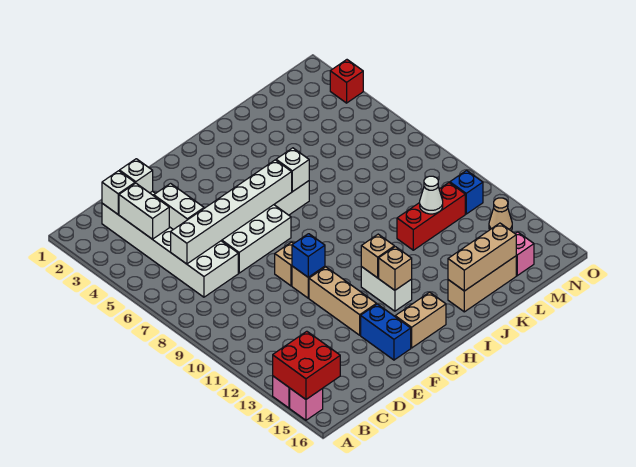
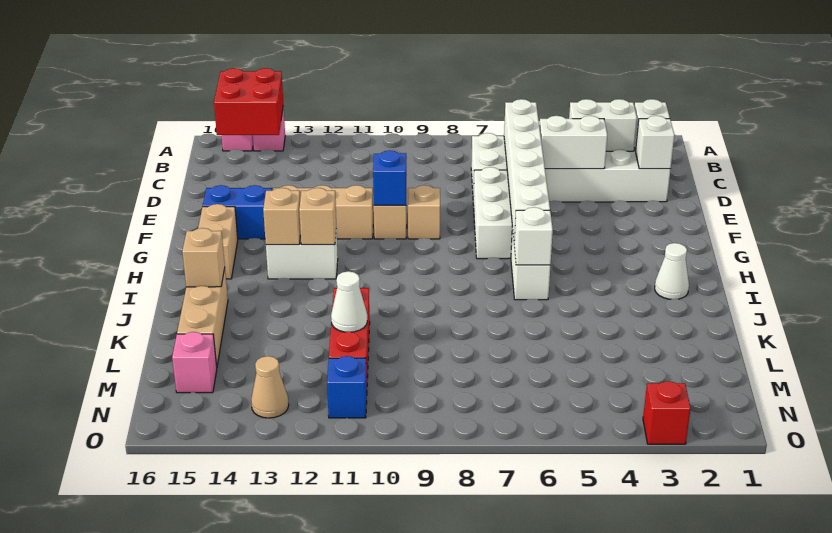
none -> white 1x1 cone [655,243,689,299]
tan 1x3 brick [448,223,516,291] -> tan 1x1 brick [182,228,225,287]

